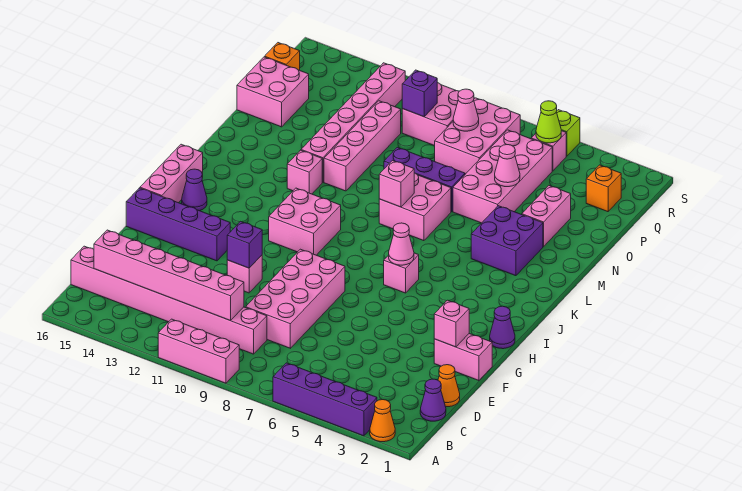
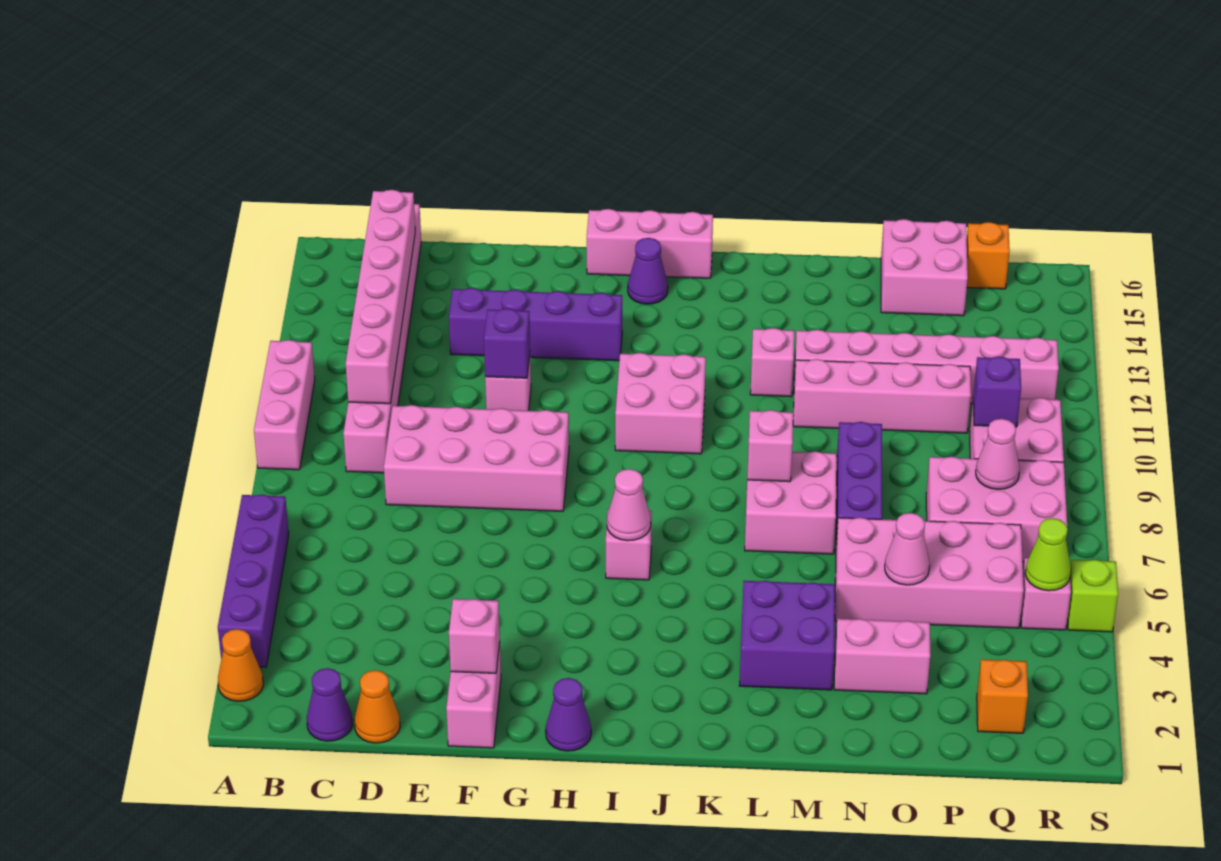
purple 1x4 brick [126,188,230,261] -> purple 1x4 brick turned to [449,288,622,361]

